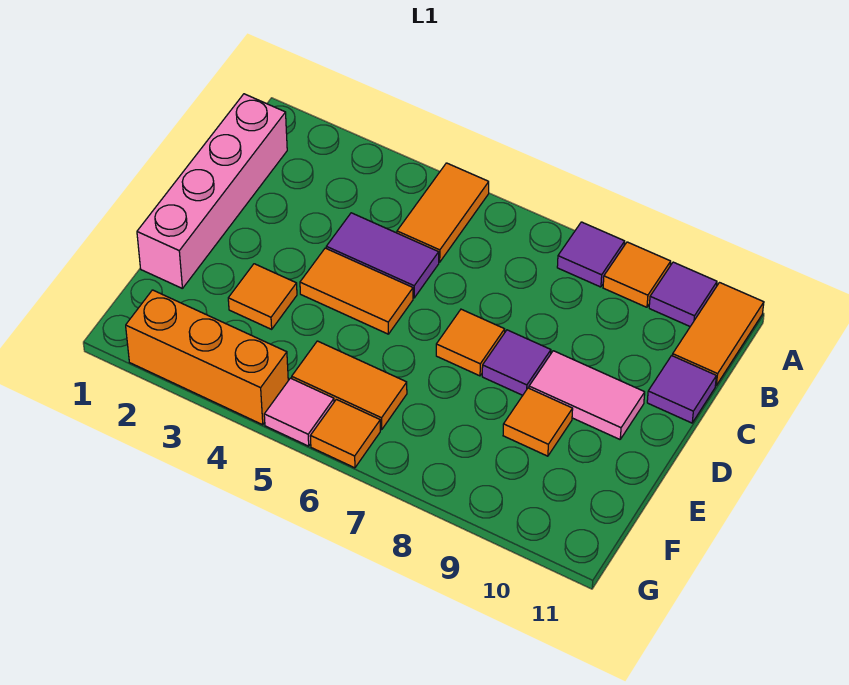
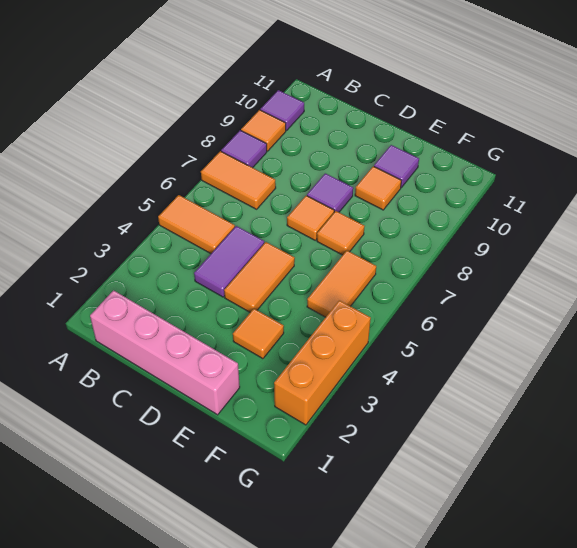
orange 1x2 tile [673,283,764,385] -> orange 1x2 tile moved to [201,151,276,209]
purple 1x1 tile [647,356,716,423] -> purple 1x1 tile moved to [374,145,419,188]
pink 1x2 tile [529,351,645,439] -> none
pink 1x1 tile [264,378,334,446] -> none
orange 1x1 tile [310,399,380,468] -> orange 1x1 tile moved to [317,211,365,255]

